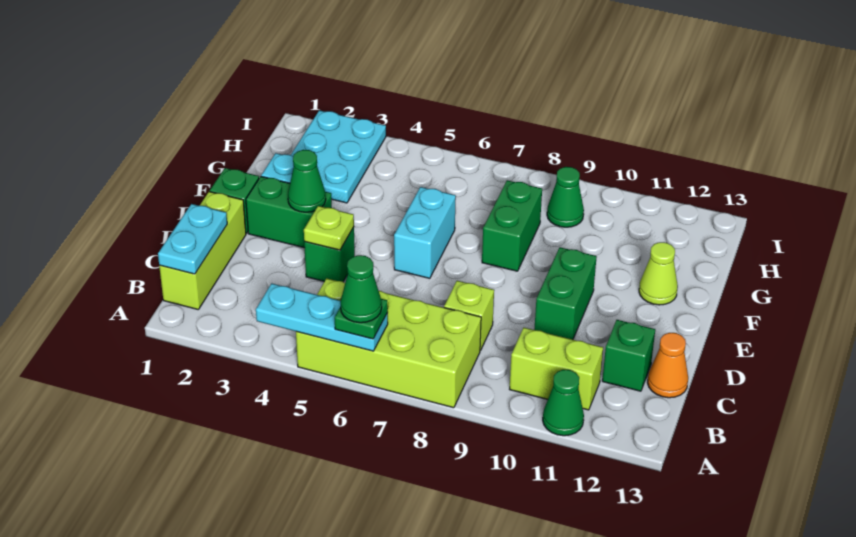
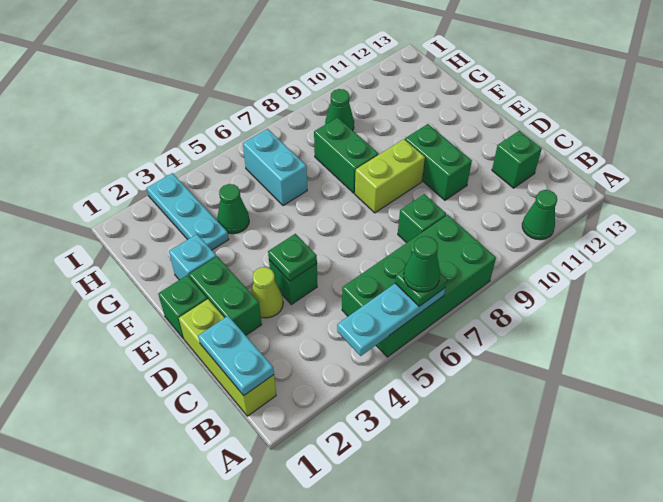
lime 2x4 brick [296,278,481,408] -> green 2x4 brick [342,215,496,357]
lime 1x2 brick [510,328,603,410] -> lime 1x2 brick moved to [355,139,425,213]
lime 1x1 brick [444,281,494,351] -> green 1x1 brick [398,194,446,243]
orange 1x1 cone [648,333,688,398] -> none
lime 1x1 plate [304,206,354,250] -> green 1x1 plate [268,234,317,281]
green 1x2 brick [246,177,332,248] -> green 1x2 brick turned to [189,257,262,335]
green 1x1 cone [288,150,326,212] -> green 1x1 cone moved to [217,184,249,234]
cyan 1x2 brick [394,187,456,278] -> cyan 1x2 brick moved to [243,129,307,206]
lime 1x1 cone [639,242,678,305] -> lime 1x1 cone moved to [251,267,283,318]
cyan 2x3 plate [291,110,386,203] -> cyan 1x3 plate [147,173,229,250]

